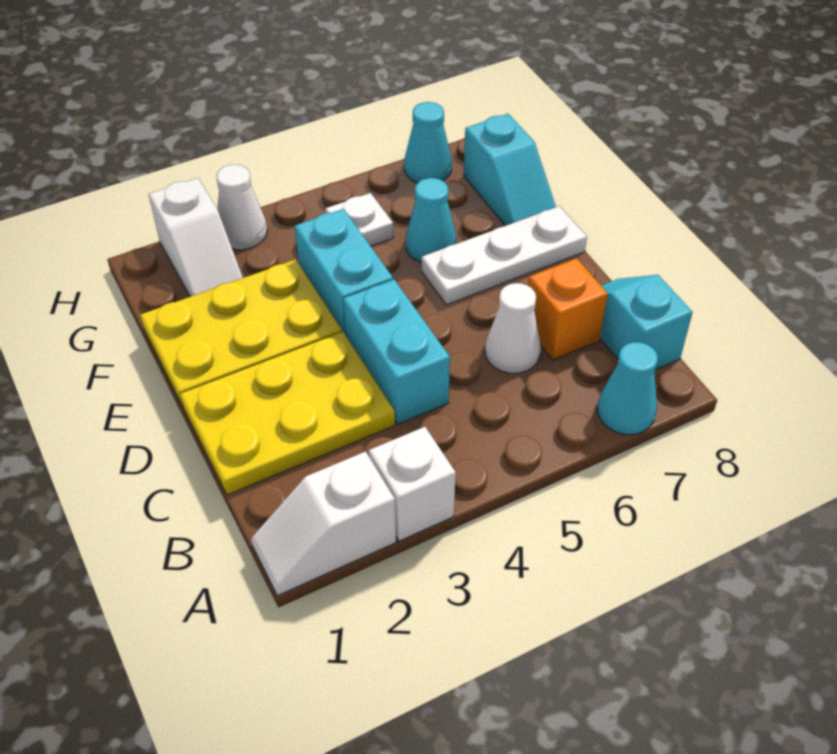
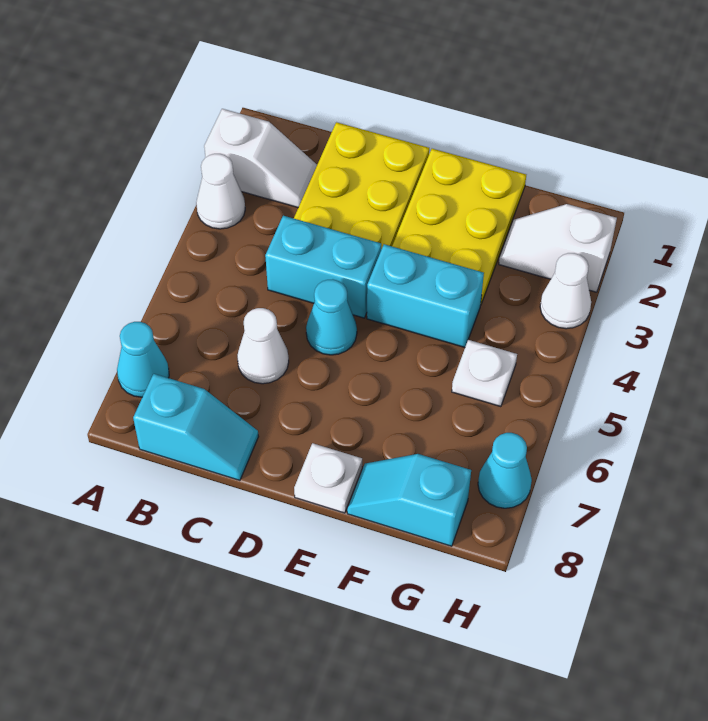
white 1x2 slope [251,452,396,596] -> white 1x2 slope turned to [204,109,317,208]
white 1x1 brick [369,427,456,541] -> white 1x1 cone [196,154,245,229]
orange 1x1 brick [528,258,608,360] -> none
white 1x3 plate [422,206,587,305] -> white 1x1 plate [294,443,362,513]
cyan 1x1 cone [406,178,456,262] -> cyan 1x1 cone moved to [306,279,357,355]

